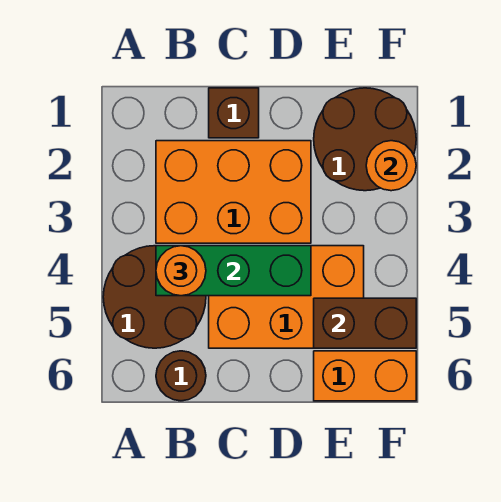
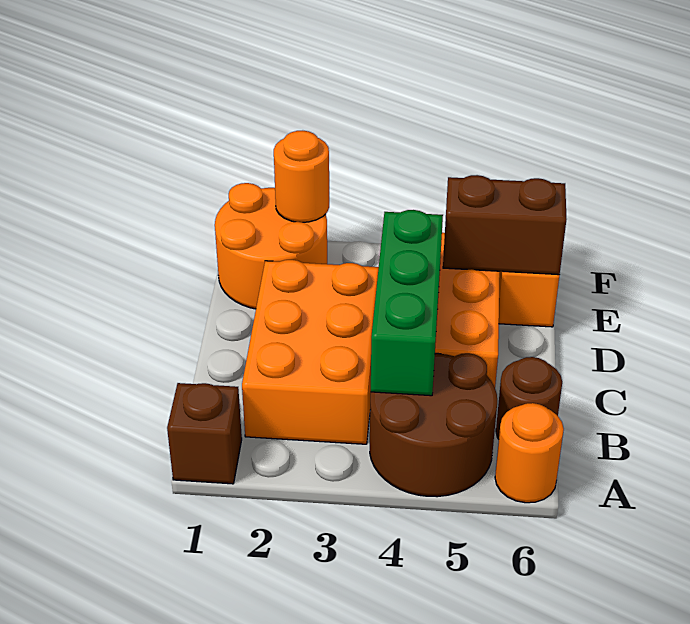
orange 1x1 round brick [156,246,206,296] -> orange 1x1 round brick moved to [495,403,564,503]
brown 1x1 brick [209,88,259,138] -> brown 1x1 brick moved to [167,383,242,484]
brown 2x2 round brick [314,88,416,191] -> orange 2x2 round brick [215,183,327,309]
brown 1x2 brick [314,298,416,348] -> brown 1x2 brick turned to [443,175,566,275]

